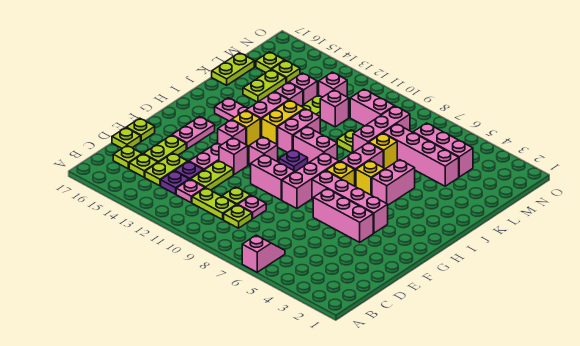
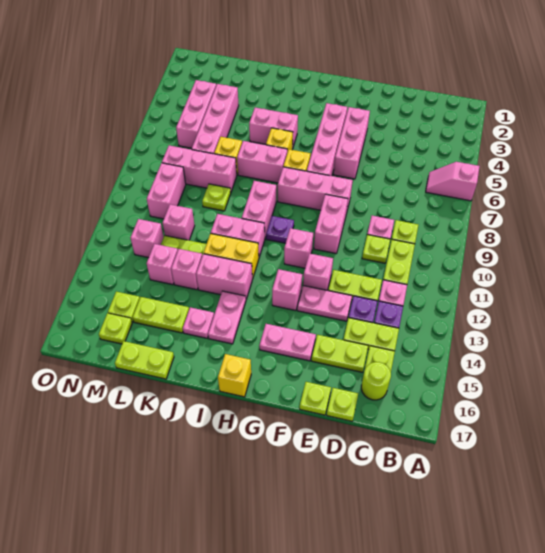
lime 1x1 plate [113,146,142,169] -> lime 1x1 round brick [361,362,391,400]
yellow 1x1 brick [232,111,260,147] -> yellow 1x1 brick moved to [218,354,251,397]
none -> pink 1x1 plate [183,307,214,338]

